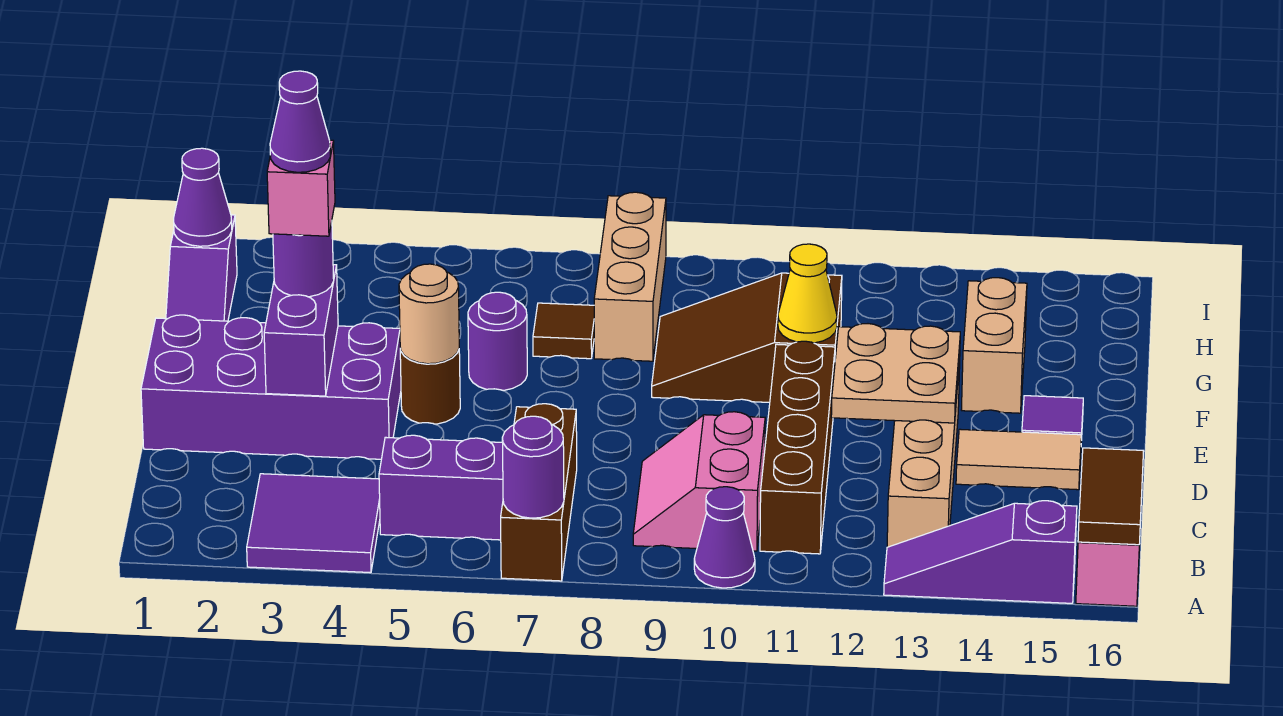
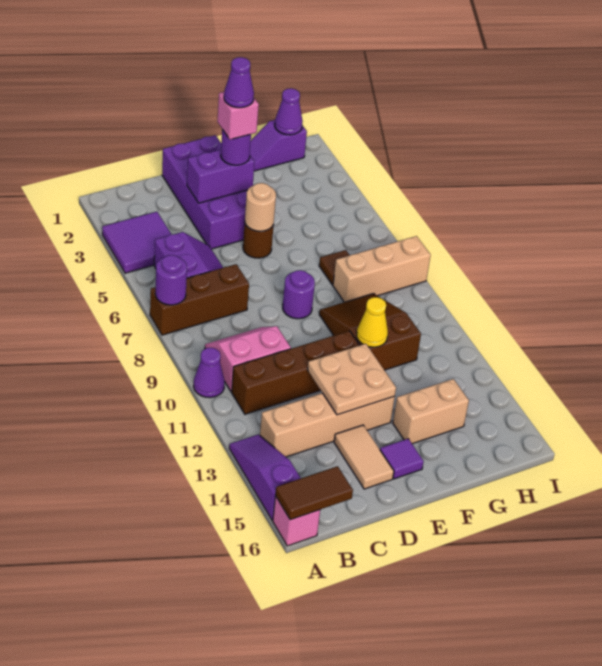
purple 1x1 round brick [468,292,527,390] -> purple 1x1 round brick moved to [283,270,315,319]

